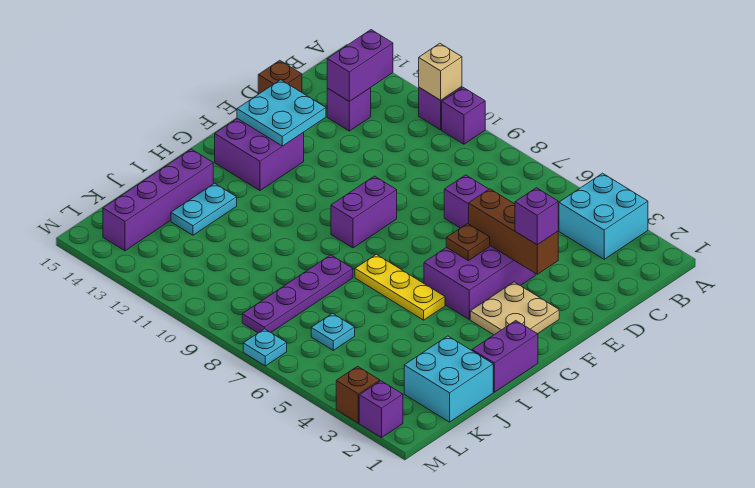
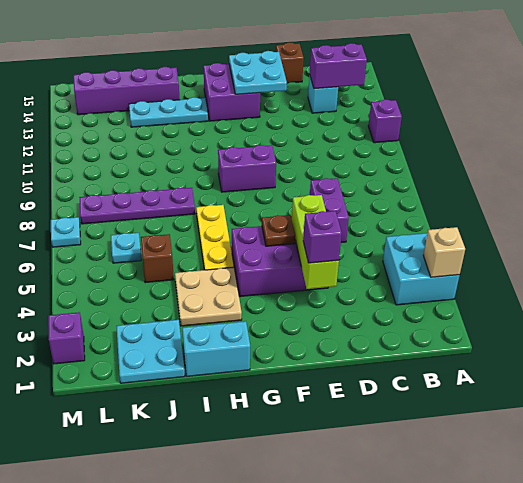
purple 1x1 brick [442,87,485,144] -> none
tan 1x1 brick [419,43,462,100] -> tan 1x1 brick moved to [423,227,465,277]
purple 1x1 brick [327,88,371,131] -> cyan 1x1 brick [308,74,338,113]
brown 1x3 brick [469,189,558,274] -> lime 1x3 brick [292,195,339,289]
tan 2x2 plate [470,282,559,335] -> tan 2x2 plate moved to [175,267,242,326]
purple 1x2 brick [472,321,538,392] -> cyan 1x2 brick [182,321,250,376]
cyan 1x2 plate [171,183,237,235] -> cyan 1x3 plate [129,97,208,127]
cyan 2x2 brick [404,336,493,422] -> cyan 2x2 plate [116,320,185,383]
brown 1x1 brick [336,366,380,423] -> brown 1x1 brick moved to [141,234,174,283]

